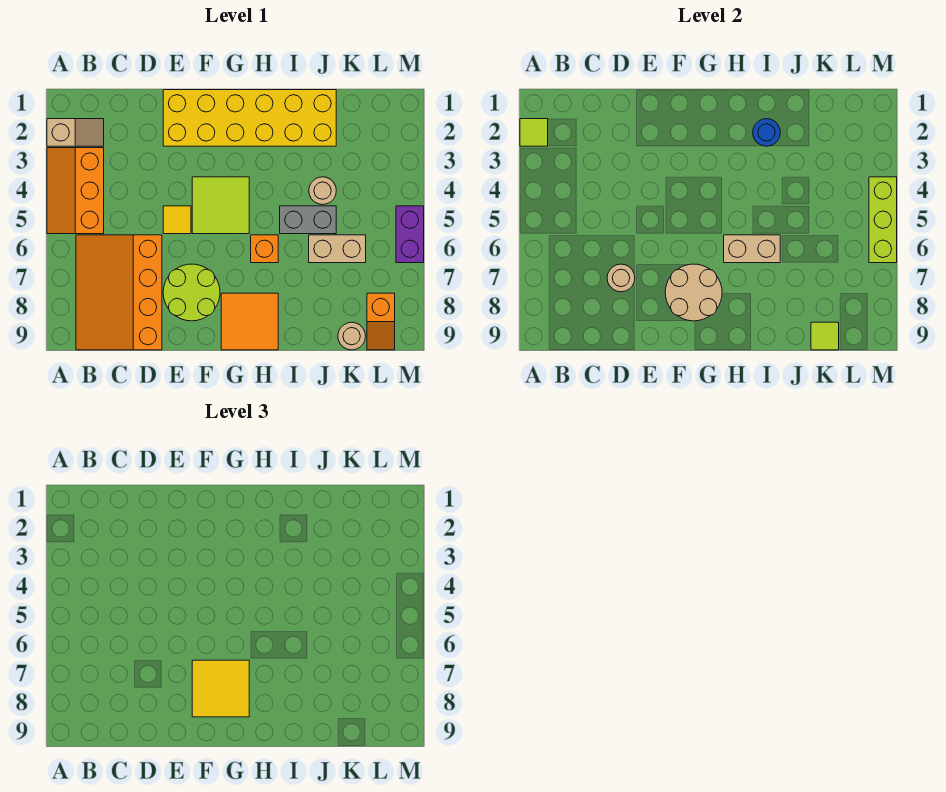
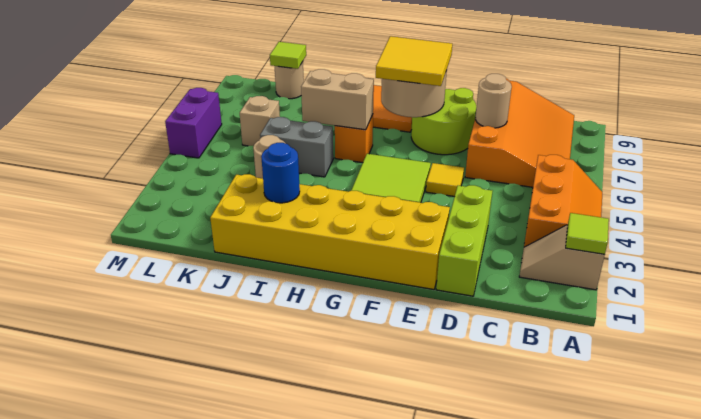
tan 1x2 brick [309,235,366,263] -> tan 1x1 brick [240,96,280,146]
orange 1x2 slope [367,293,395,350] -> none
lime 1x3 brick [869,177,897,263] -> lime 1x3 brick moved to [436,185,492,296]

